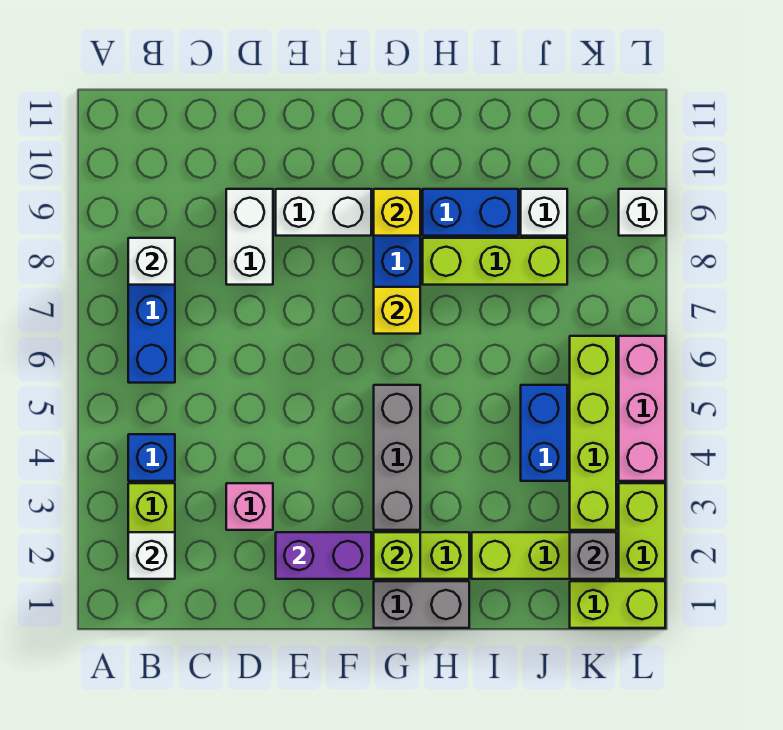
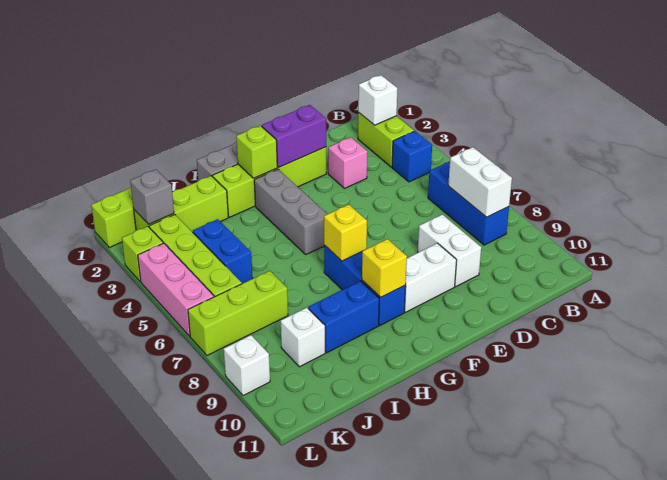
white 1x1 brick [128,238,175,285] -> white 1x2 brick [448,147,512,217]
lime 1x3 brick [423,238,567,285] -> lime 1x3 brick moved to [188,271,288,355]
lime 1x2 brick [619,483,665,579] -> lime 1x1 brick [122,226,163,282]

